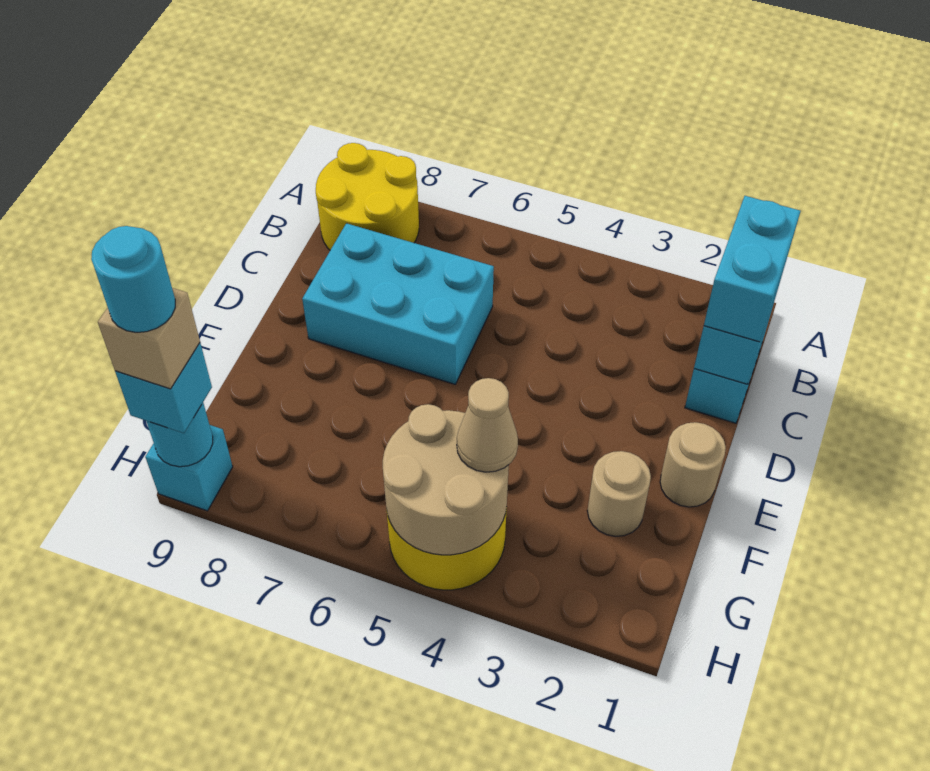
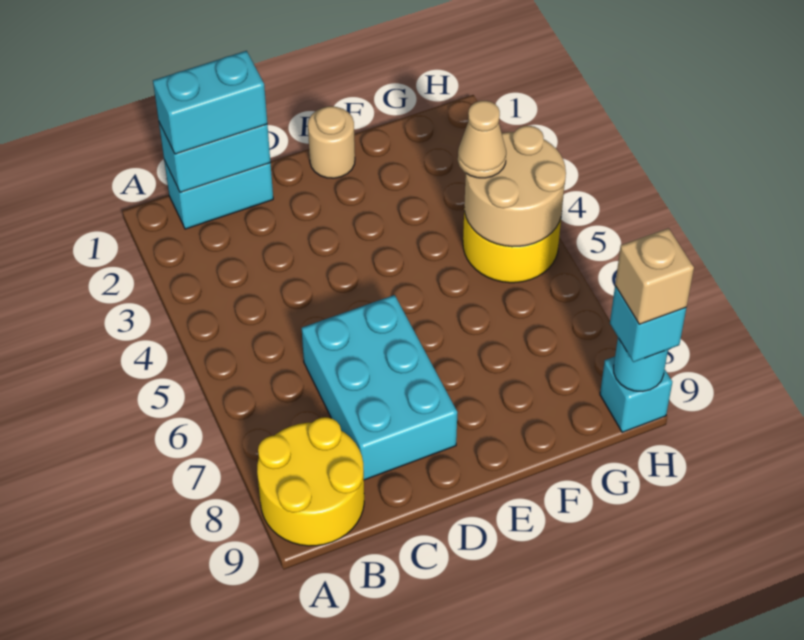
tan 1x1 round brick [587,451,651,536] -> none
cyan 1x1 round brick [91,226,175,332] -> none

